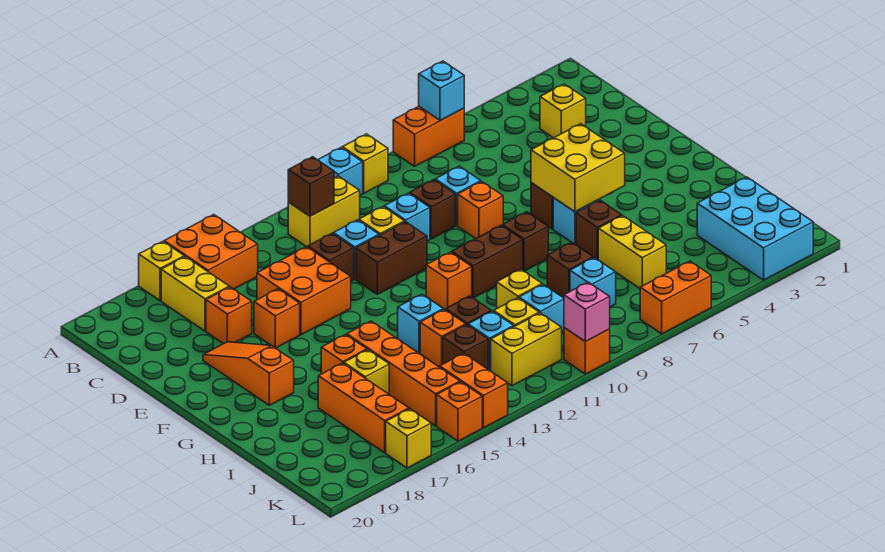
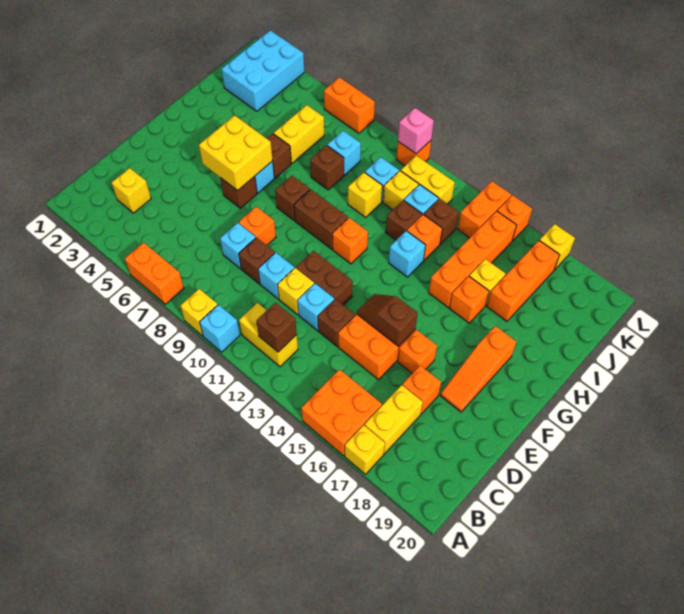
cyan 1x1 brick [419,61,464,121] -> none
none -> brown 1x2 slope [357,294,418,346]

